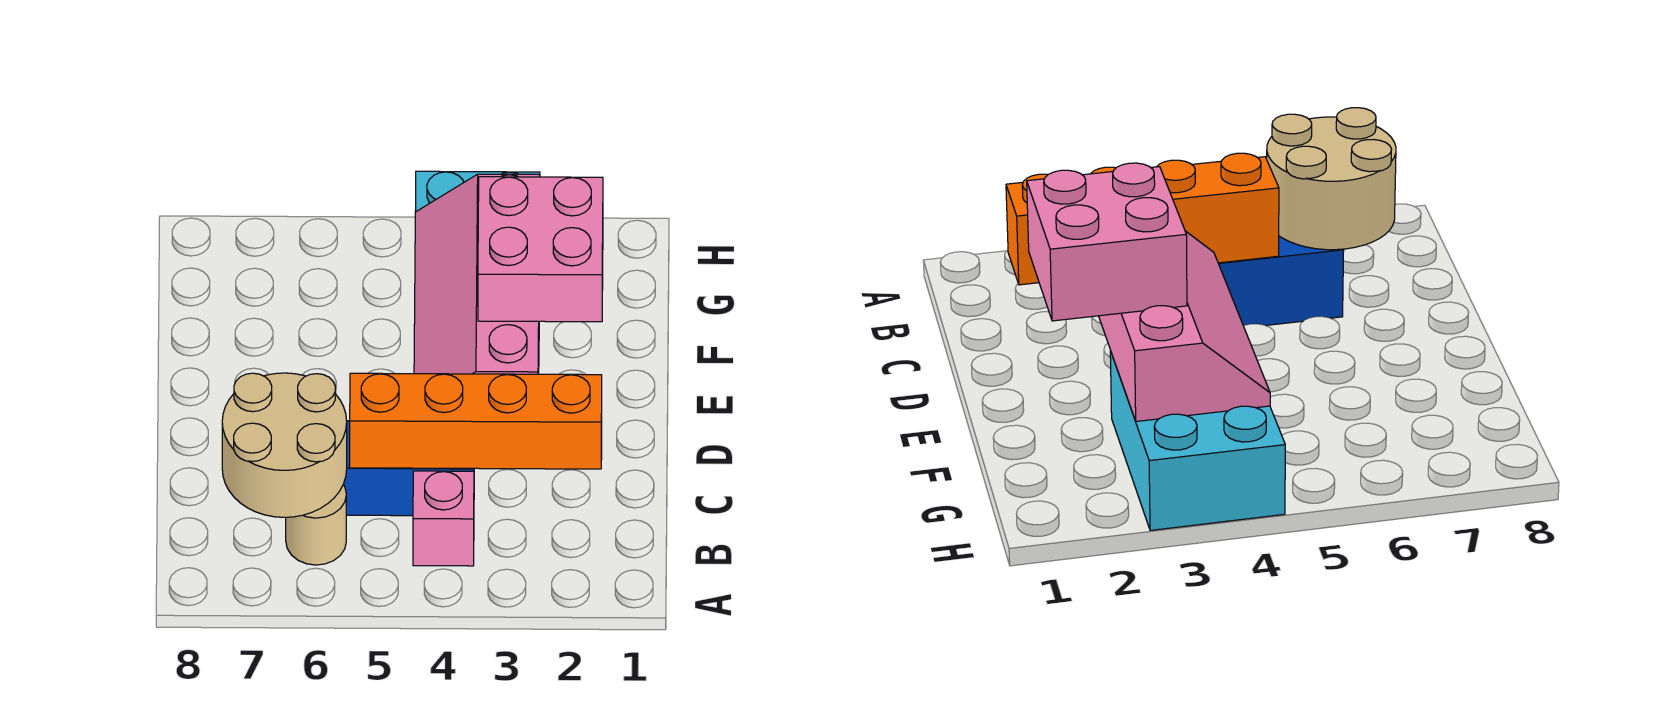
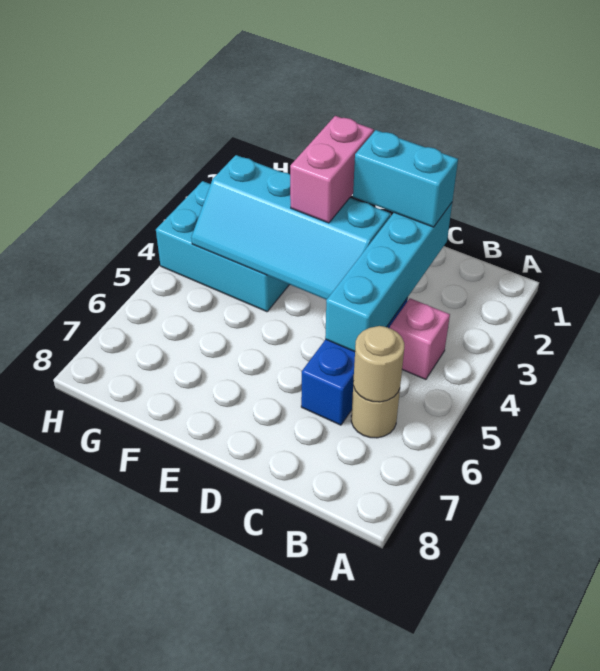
tan 2x2 round brick [222,373,347,517] -> tan 1x1 round brick [353,326,404,402]
orange 1x4 brick [350,373,602,469] -> cyan 1x4 brick [325,203,452,352]
none -> cyan 1x2 brick [353,130,458,227]
pink 2x4 slope [414,174,540,374] -> cyan 2x4 slope [191,155,391,300]
pink 2x2 brick [478,177,603,322] -> pink 1x2 brick [290,116,374,223]

